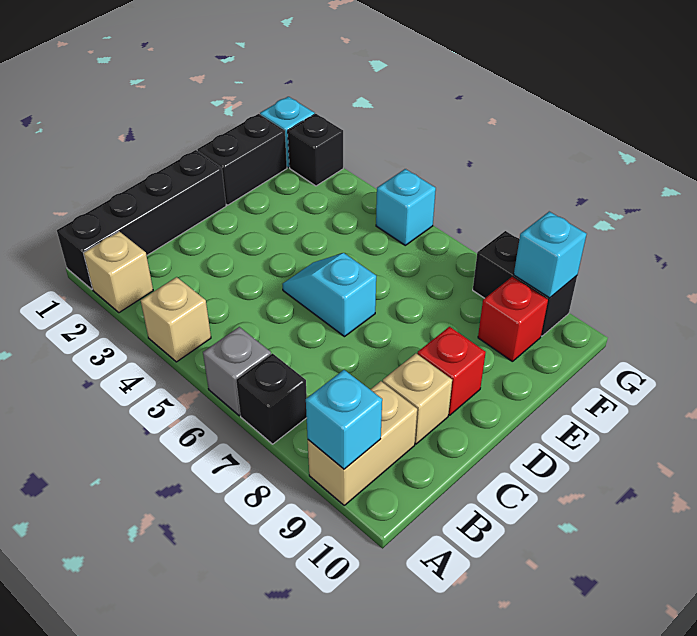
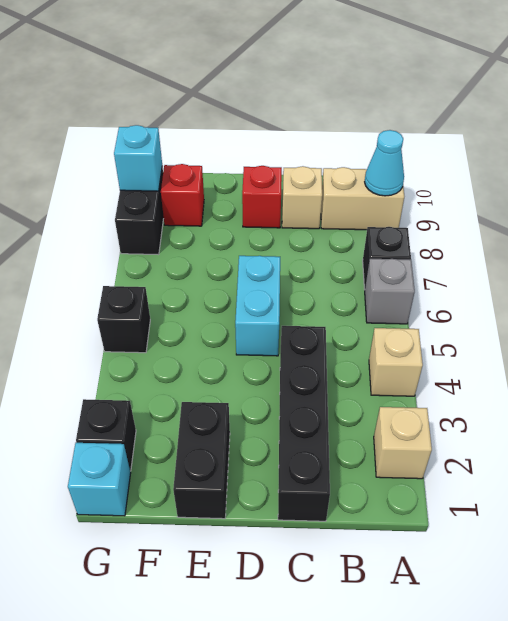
black 1x4 brick [57,150,226,289] -> black 1x4 brick turned to [278,326,330,521]
cyan 1x1 brick [306,370,382,469] -> cyan 1x1 cone [365,130,404,196]
cyan 1x2 slope [282,253,376,337] -> cyan 1x2 brick [235,256,280,356]
black 1x2 brick [197,114,287,205] -> black 1x2 brick turned to [173,402,230,519]
cyan 1x1 brick [376,169,436,245] -> black 1x1 brick [97,286,150,353]

